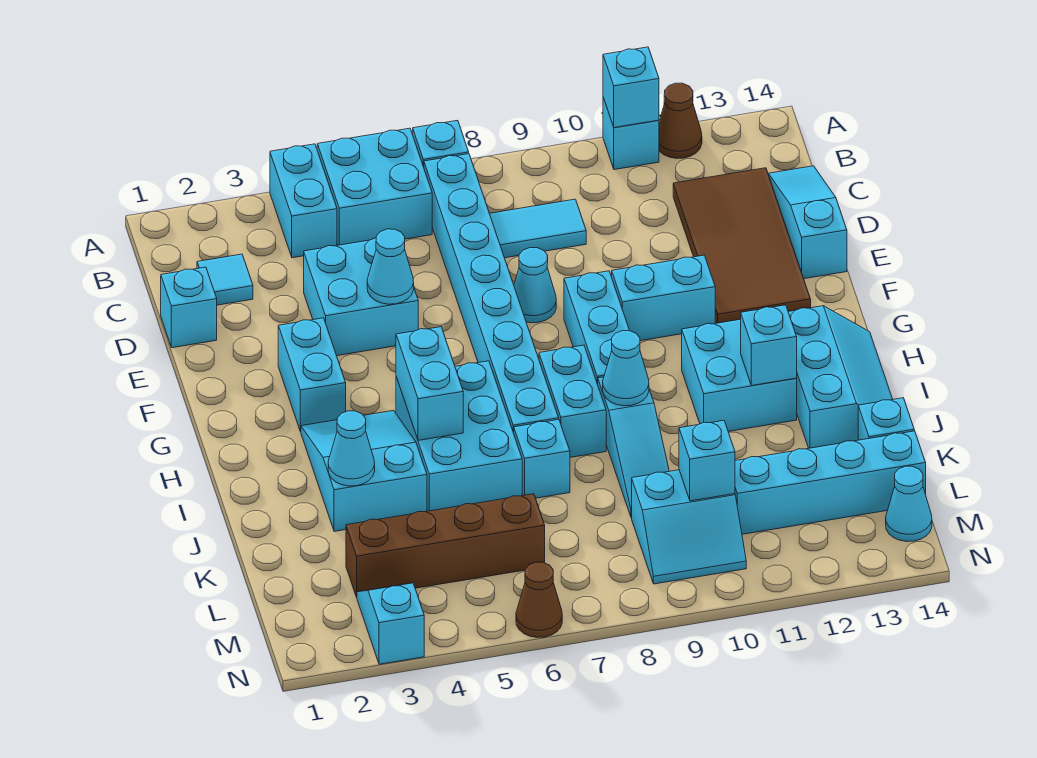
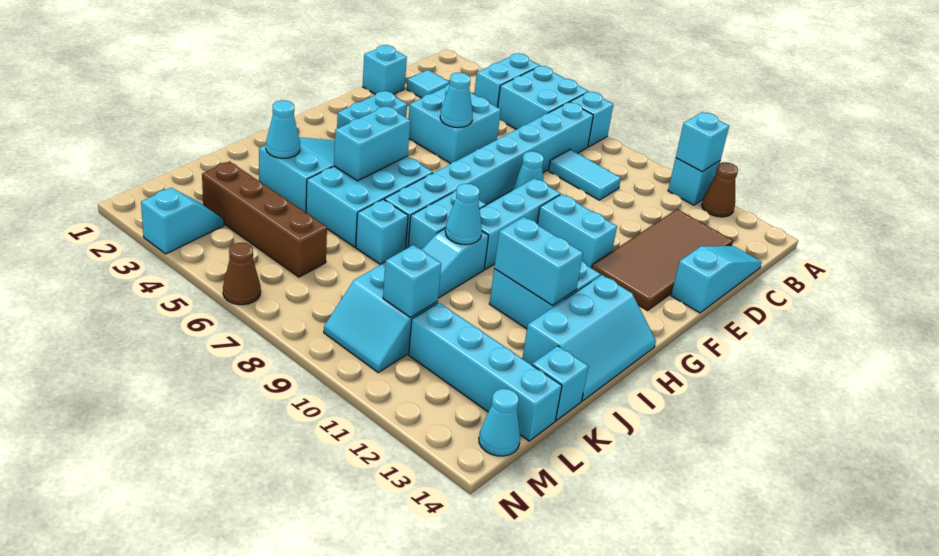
cyan 1x1 brick [741,305,797,386] -> cyan 1x2 brick [494,217,583,305]

